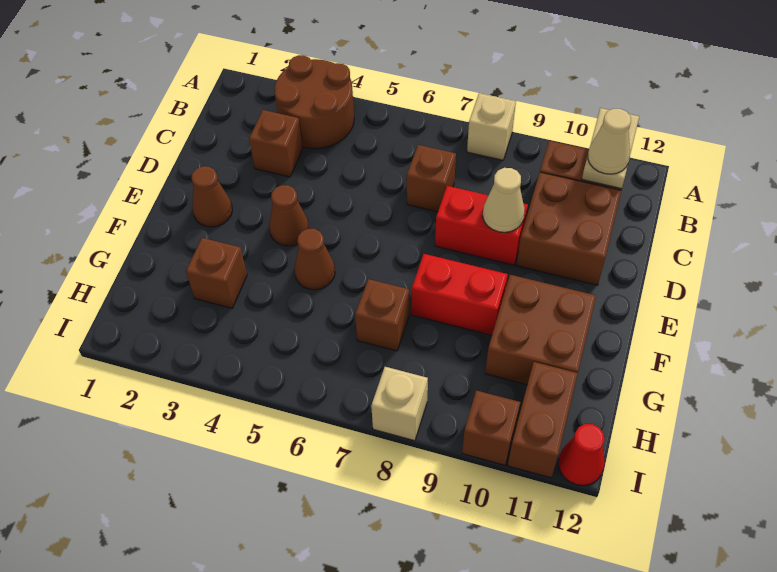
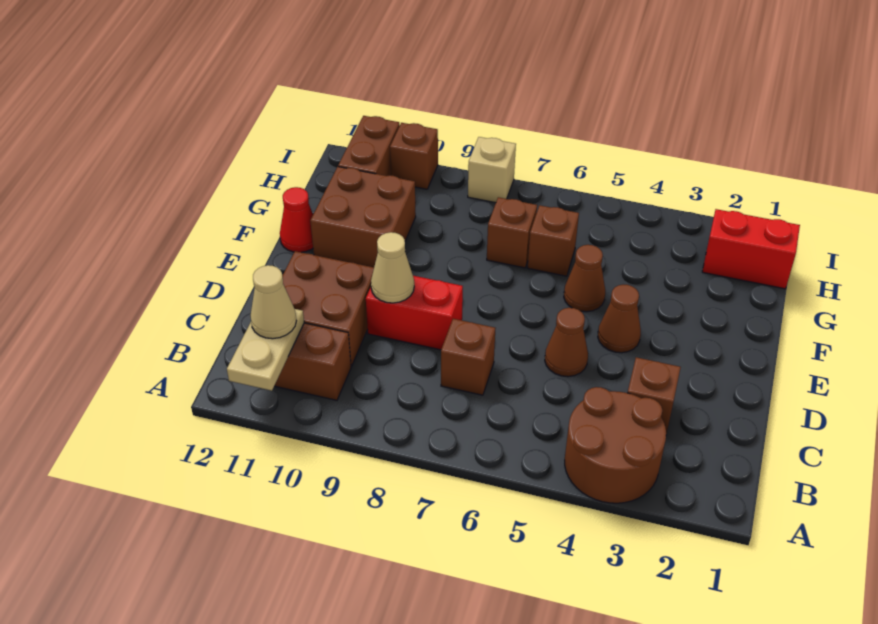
tan 1x1 brick [467,93,516,160] -> none
brown 1x1 cone [191,166,232,227] -> brown 1x1 cone moved to [545,308,588,377]
red 1x2 brick [412,254,508,335] -> red 1x2 brick moved to [702,209,800,289]
brown 1x1 brick [186,238,247,308] -> brown 1x1 brick moved to [528,205,579,276]
red 1x1 cone [558,424,604,486] -> red 1x1 cone moved to [280,187,313,252]

